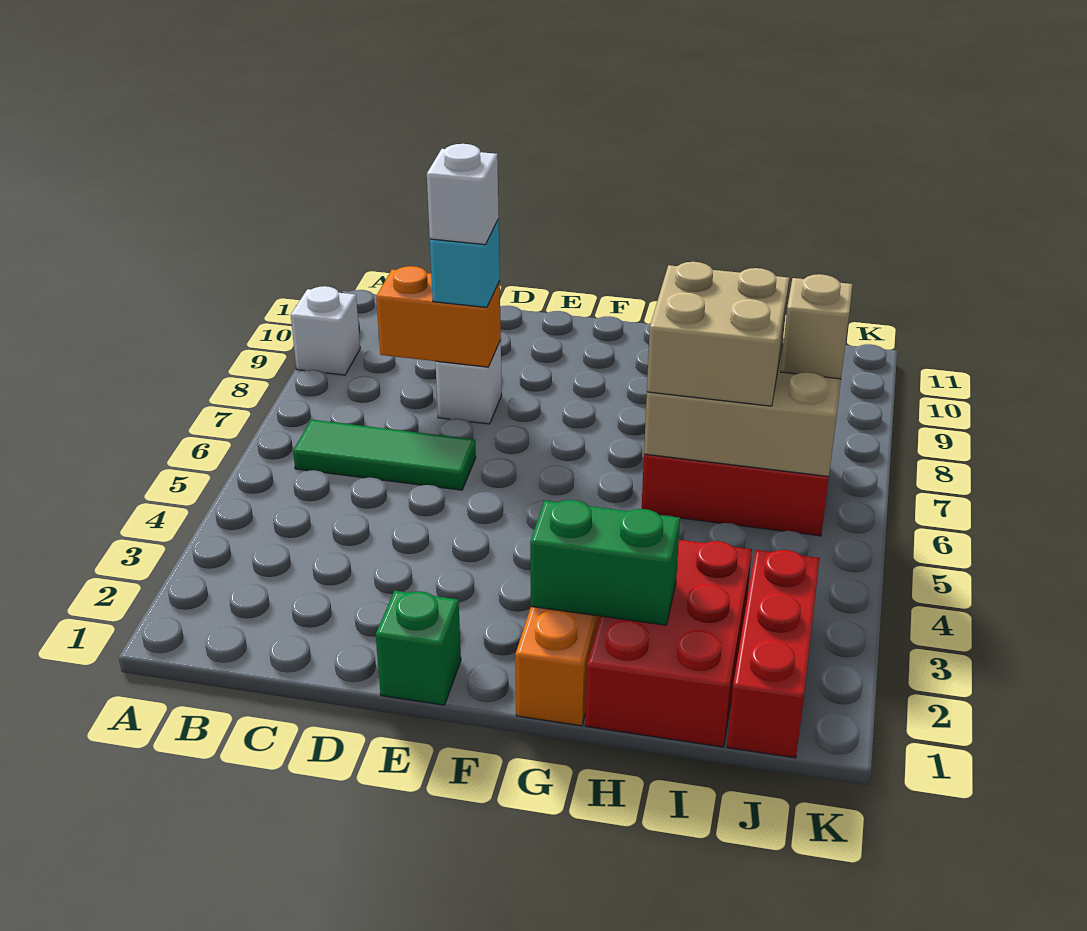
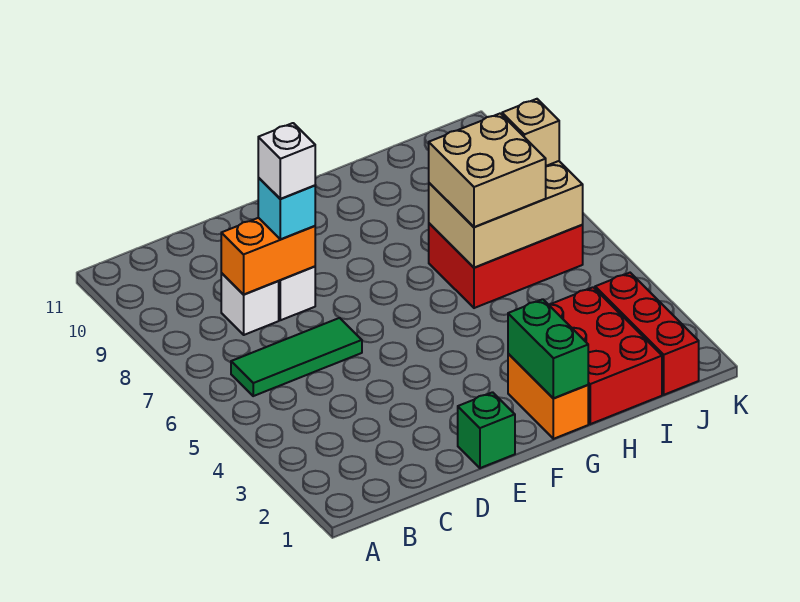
white 1x1 brick [291,286,360,375] -> white 1x1 brick moved to [221,273,279,335]
green 1x2 brick [530,500,680,625] -> green 1x2 brick turned to [508,299,588,398]

